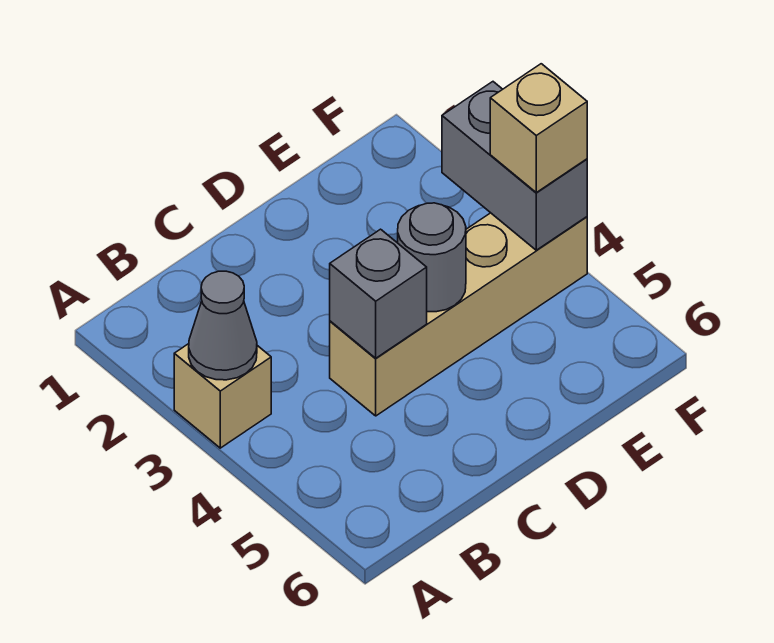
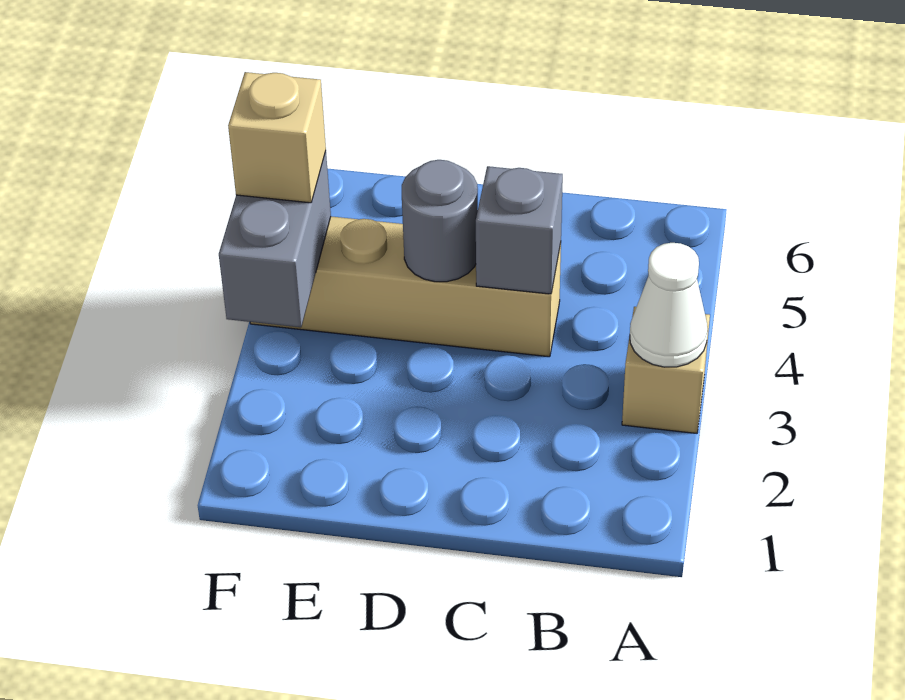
grey 1x1 cone [189,271,257,380] -> white 1x1 cone [630,243,708,367]

